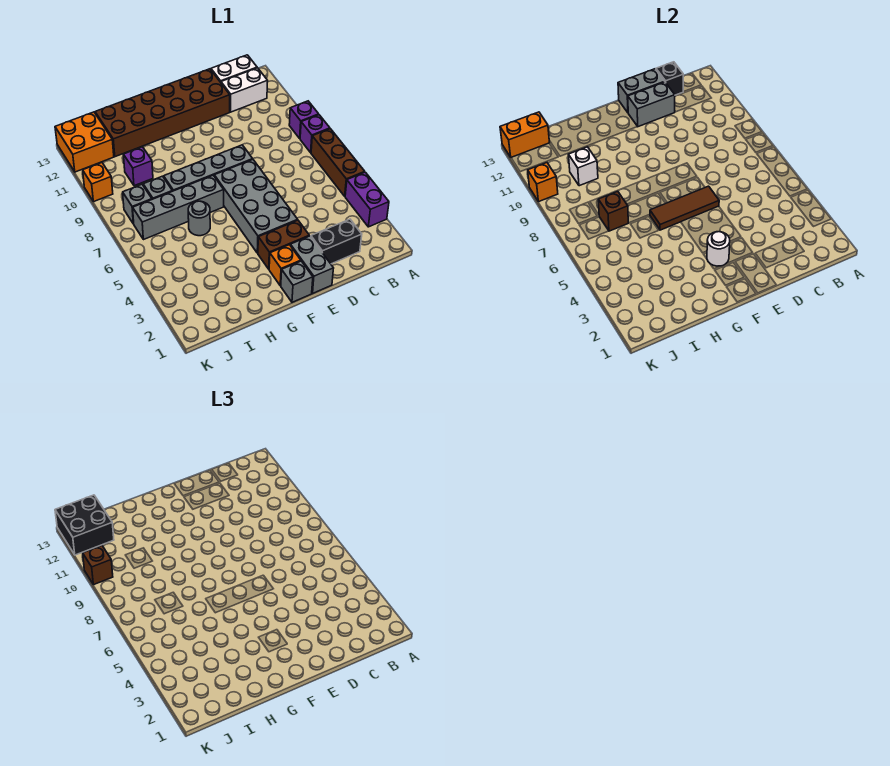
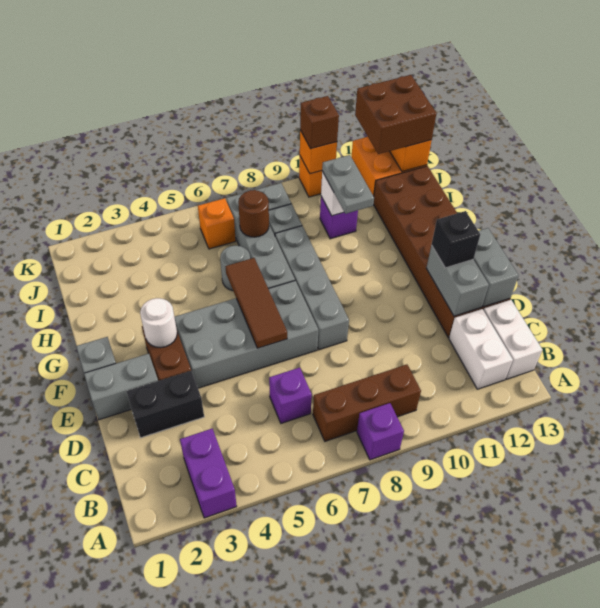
purple 1x2 brick [345,172,389,227] -> purple 1x2 brick turned to [180,429,237,518]
brown 1x3 brick [311,129,365,196] -> brown 1x3 brick moved to [313,365,421,441]
purple 1x1 brick [289,101,319,138] -> purple 1x1 brick moved to [269,368,312,423]
black 1x2 brick [311,219,362,264] -> black 1x2 brick turned to [126,371,204,438]
black 1x1 brick [656,62,683,95] -> black 1x1 brick moved to [432,211,480,268]
orange 1x1 brick [269,245,301,286] -> orange 1x1 brick moved to [198,198,236,249]
none -> grey 1x2 plate [322,155,374,214]
brown 1x1 brick [598,191,628,231] -> brown 1x1 round brick [238,190,269,237]
black 2x2 brick [55,495,114,555] -> brown 2x2 brick [355,75,437,154]

